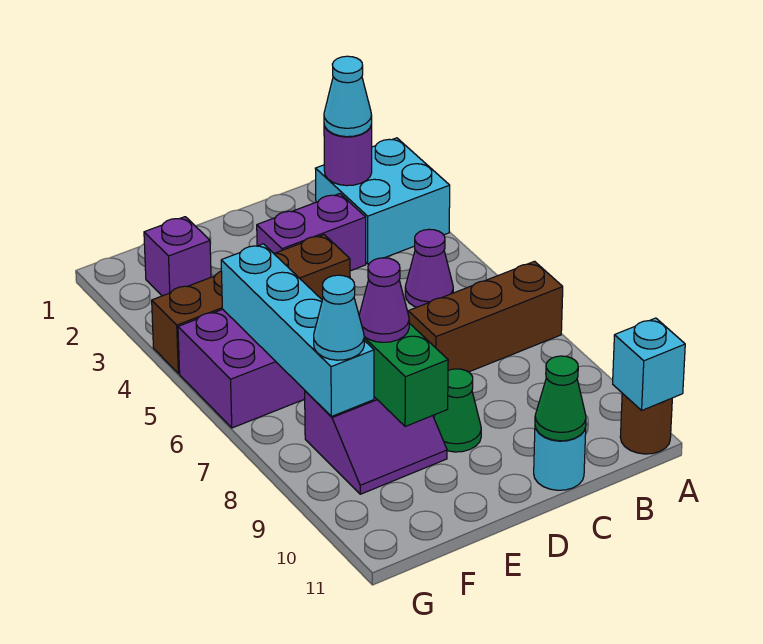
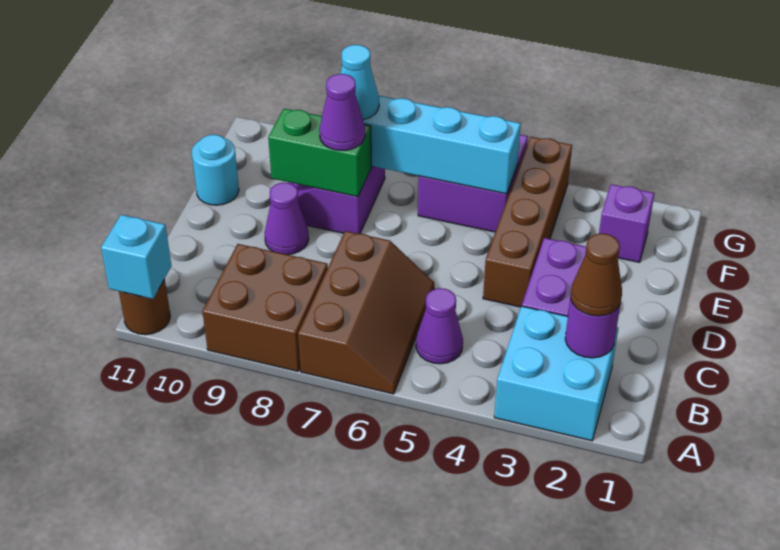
none -> brown 2x2 brick [202,244,328,371]
cyan 1x1 cone [324,56,372,137] -> brown 1x1 cone [571,233,622,316]
cyan 1x1 round brick [534,427,586,490] -> cyan 1x1 round brick moved to [192,135,239,205]
green 1x1 cone [535,356,586,441] -> none
green 1x1 cone [434,369,481,452] -> purple 1x1 cone [265,183,309,255]

